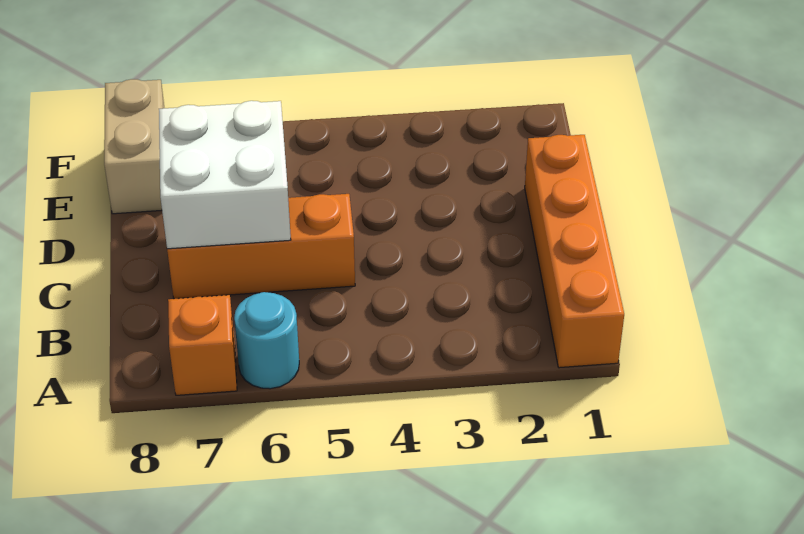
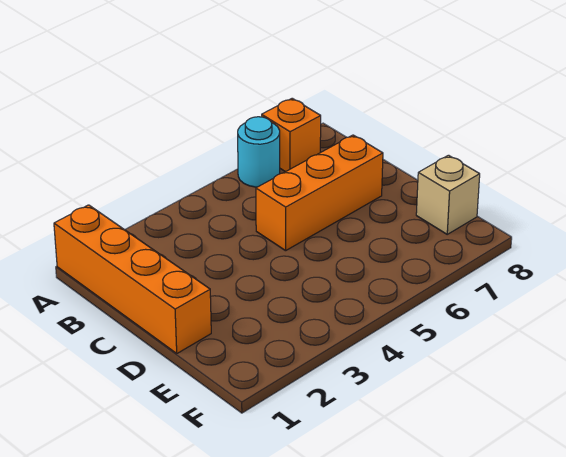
white 2x2 brick [159,101,291,249] -> none
tan 1x2 brick [104,79,164,214] -> tan 1x1 brick [416,155,480,234]

